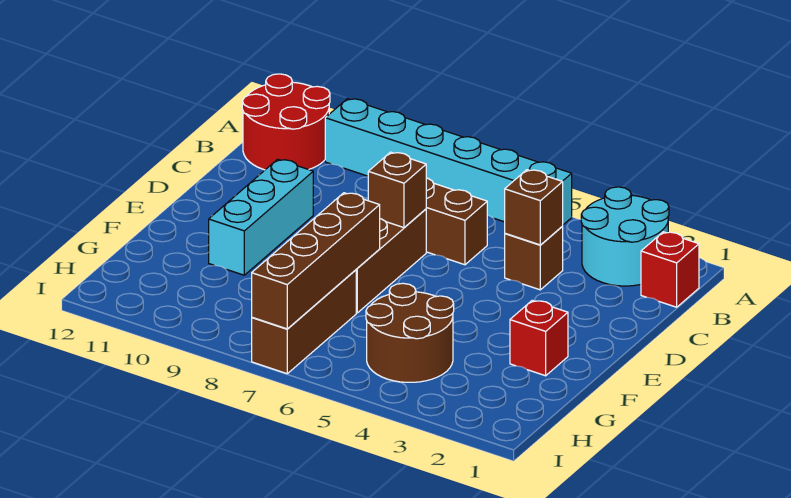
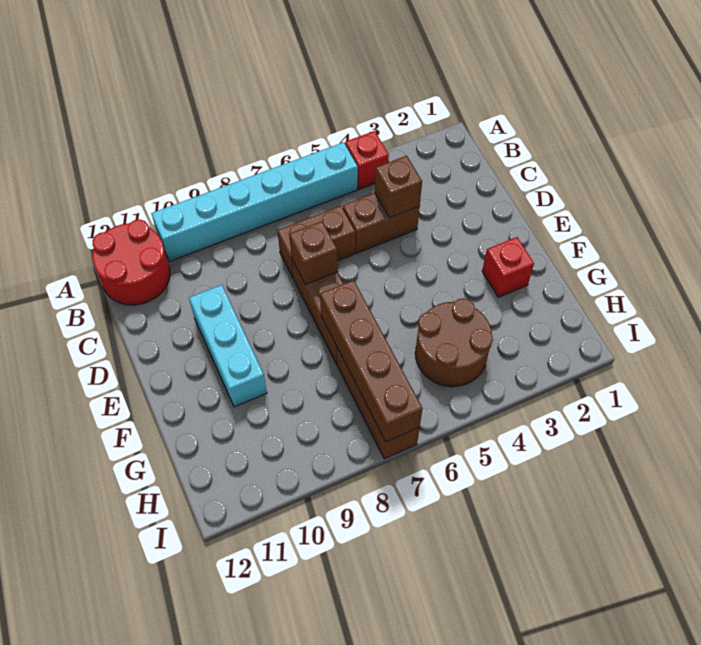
cyan 2x2 round brick [581,187,669,286] -> none
red 1x1 brick [641,232,699,307] -> red 1x1 brick moved to [345,131,389,189]
brown 1x1 brick [505,227,563,290] -> brown 1x2 brick [343,193,420,253]

